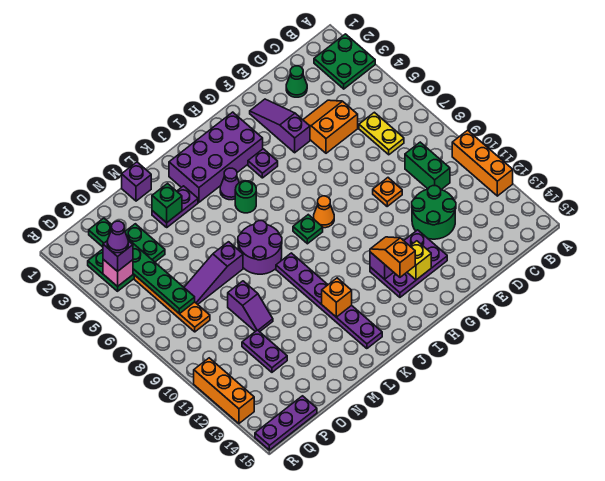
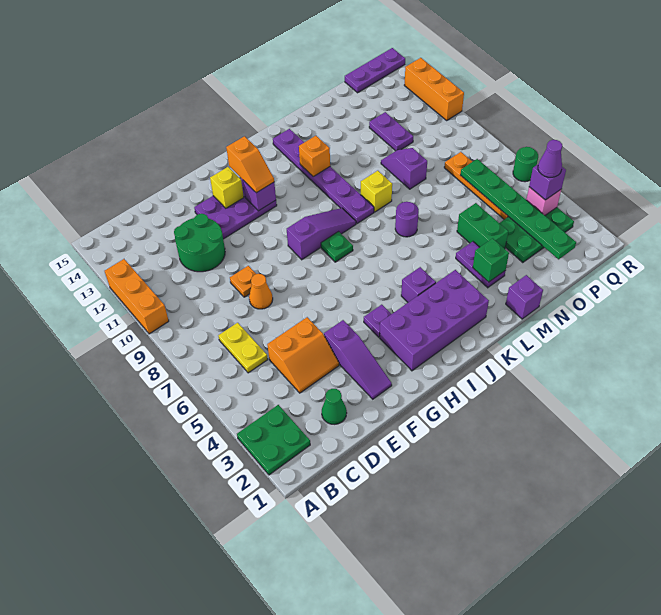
green 1x2 brick [405,142,450,190] -> green 1x2 brick moved to [457,203,508,249]
orange 1x1 cone [313,196,334,228] -> orange 1x1 cone moved to [249,274,273,309]
purple 1x1 cone [220,168,239,200] -> purple 1x1 brick [401,267,436,302]
green 1x1 round brick [235,181,256,213] -> green 1x1 round brick moved to [513,147,538,182]
purple 2x2 round brick [238,221,282,274] -> purple 1x1 round brick [395,202,419,237]
purple 1x2 plate [152,186,198,227] -> purple 1x2 plate turned to [456,242,506,288]
none -> yellow 1x1 brick [361,171,392,212]
purple 1x3 slope [184,242,243,304] -> purple 1x3 slope moved to [287,208,356,260]

